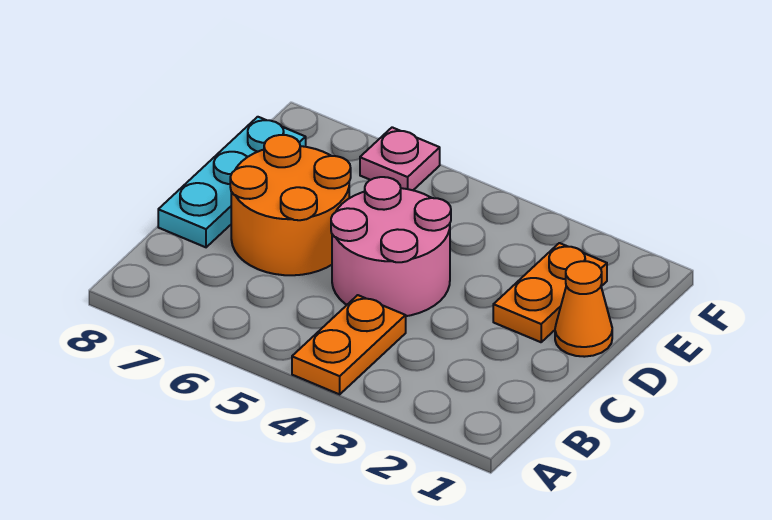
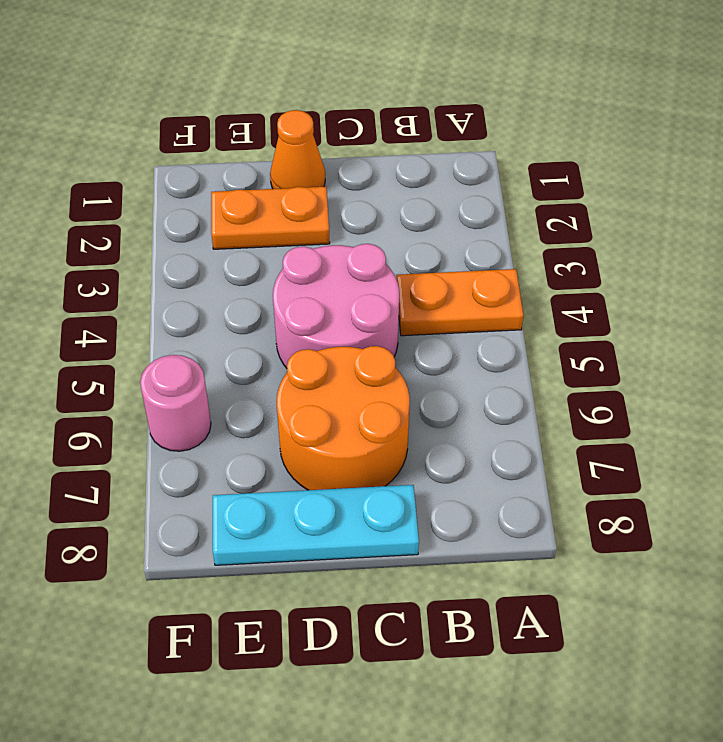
pink 1x1 plate [360,127,440,190] -> pink 1x1 round brick [140,355,211,451]

